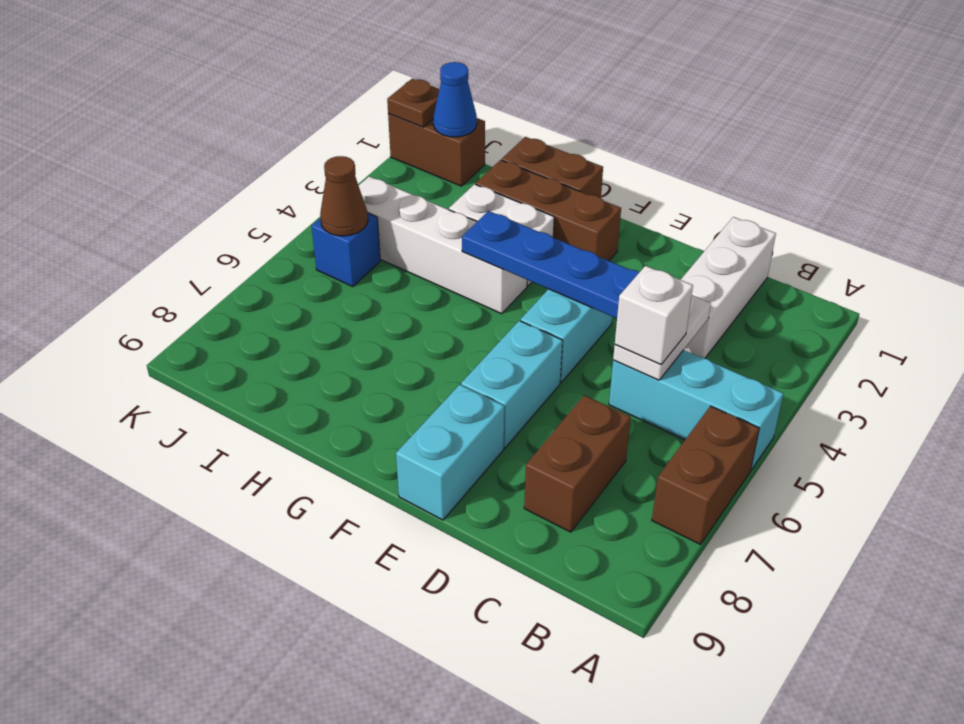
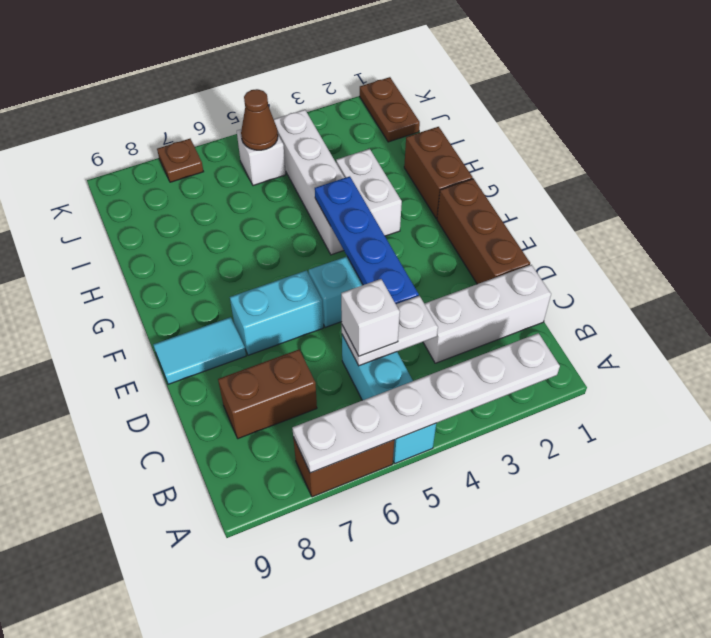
none -> white 1x6 plate [292,333,560,473]
cyan 1x2 brick [396,385,504,520] -> cyan 1x2 tile [153,317,246,384]
brown 1x3 brick [476,160,621,261] -> brown 1x3 brick moved to [437,179,530,284]
brown 1x2 brick [388,114,485,186] -> brown 1x2 plate [360,77,420,142]
blue 1x1 cone [433,62,477,137] -> none
blue 1x1 brick [312,213,380,287] -> white 1x1 brick [237,129,286,186]
brown 1x1 plate [387,78,439,127] -> brown 1x1 plate moved to [157,139,204,182]

